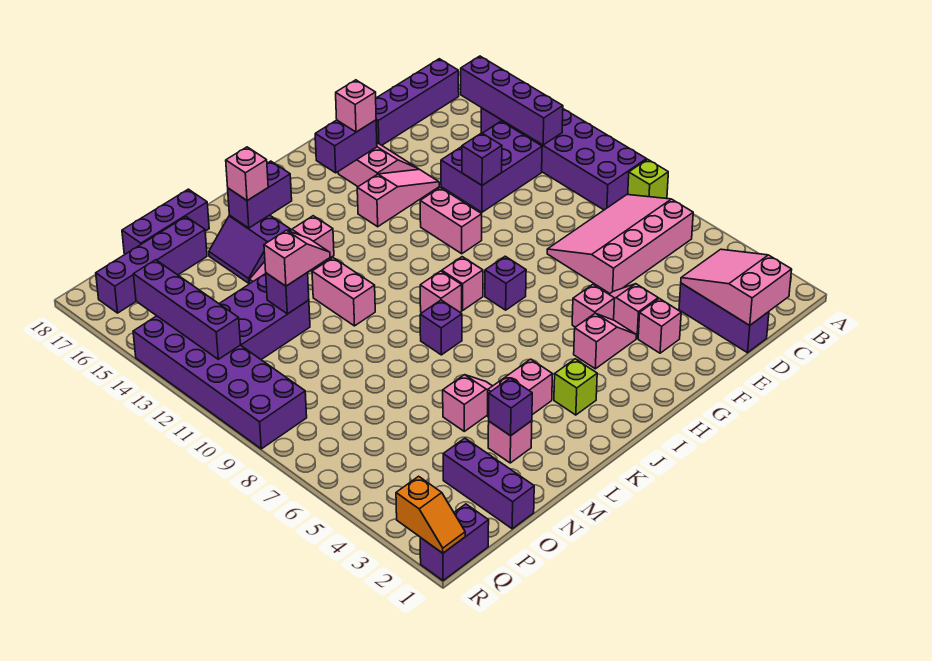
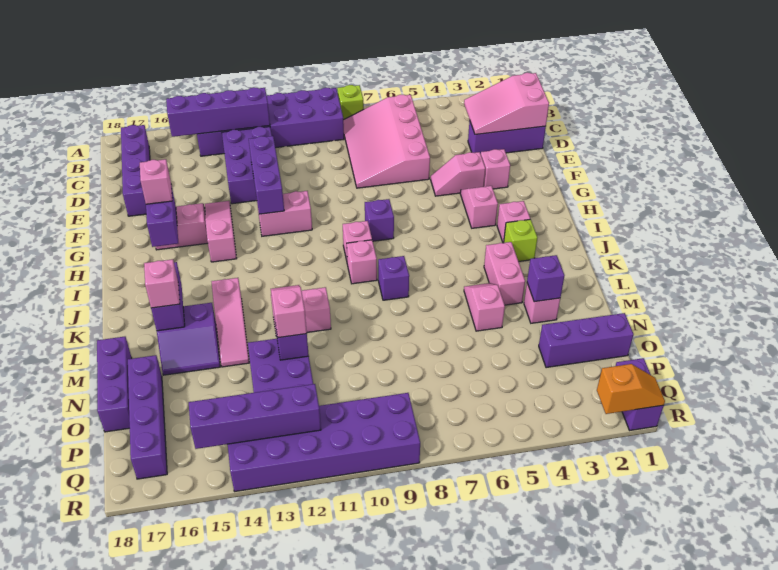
purple 1x1 brick [462,133,502,185] -> purple 1x3 brick [249,136,284,214]
pink 1x1 brick [572,285,615,327] -> pink 1x1 brick moved to [497,201,530,243]

